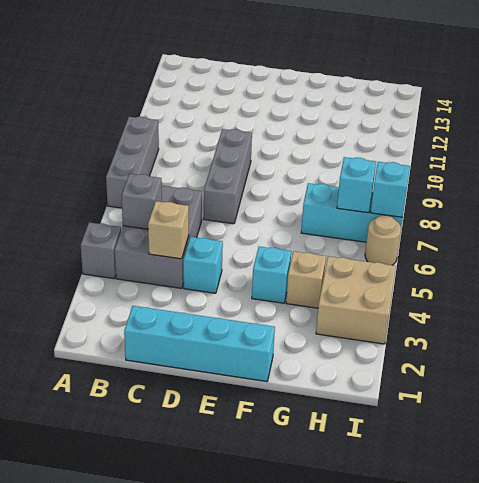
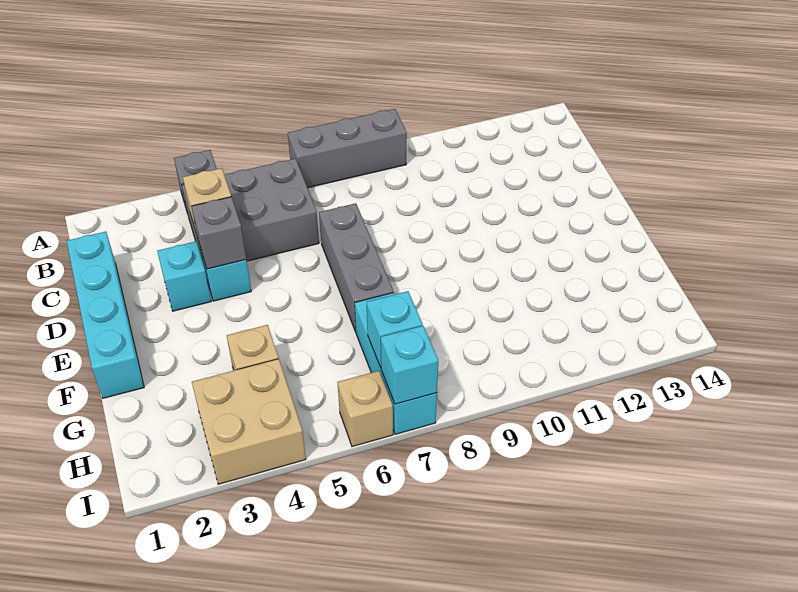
grey 1x1 brick [122,174,162,229] -> grey 1x1 brick moved to [191,197,246,269]
grey 1x3 brick [204,129,252,224] -> grey 1x3 brick turned to [319,203,393,332]
cyan 1x1 brick [252,246,291,303] -> cyan 1x1 brick moved to [157,241,211,311]
tan 1x1 round brick [365,215,401,265] -> tan 1x1 brick [337,371,393,447]

